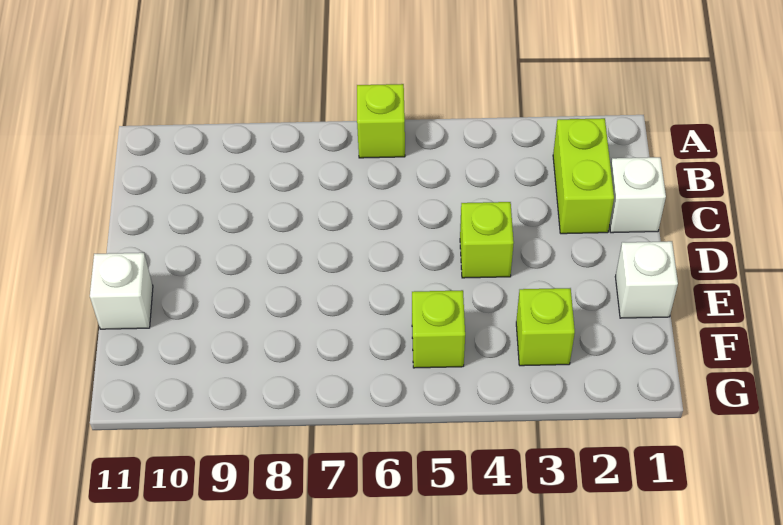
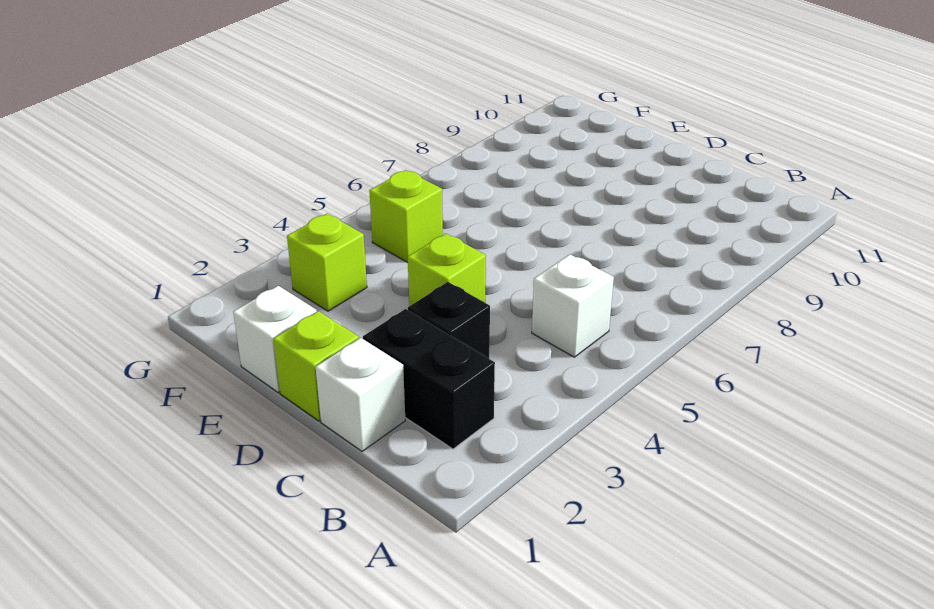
lime 1x1 brick [357,84,405,158] -> lime 1x1 brick moved to [273,311,359,421]
lime 1x2 brick [553,118,614,234] -> black 1x2 brick [363,309,495,449]
none -> black 1x1 brick [408,282,490,358]
white 1x1 brick [90,253,153,329] -> white 1x1 brick moved to [532,254,614,357]

